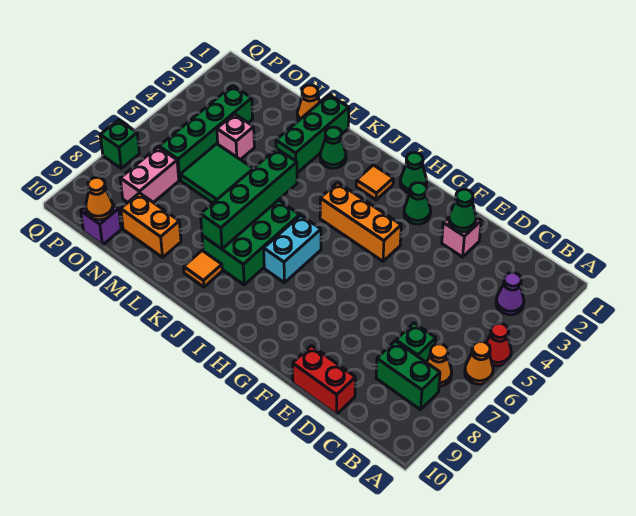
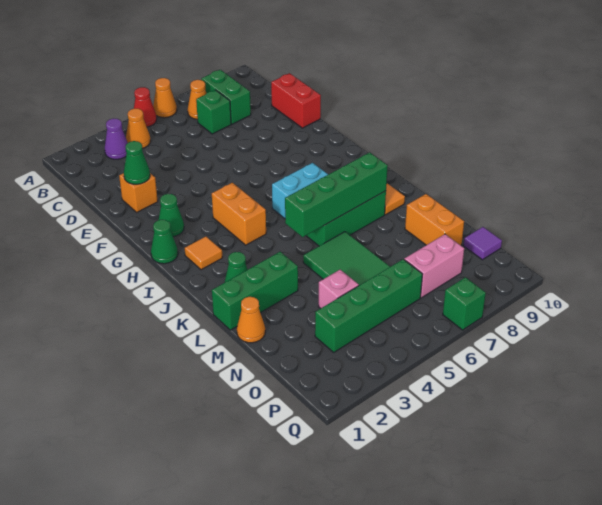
pink 1x1 brick [442,217,481,257] -> orange 1x1 brick [119,173,158,212]
orange 1x3 brick [320,183,401,261] -> orange 1x2 brick [212,183,266,245]
purple 1x1 brick [81,205,121,245] -> purple 1x1 tile [463,227,502,260]
orange 1x1 cone [86,177,113,220] -> orange 1x1 cone moved to [126,109,150,148]

